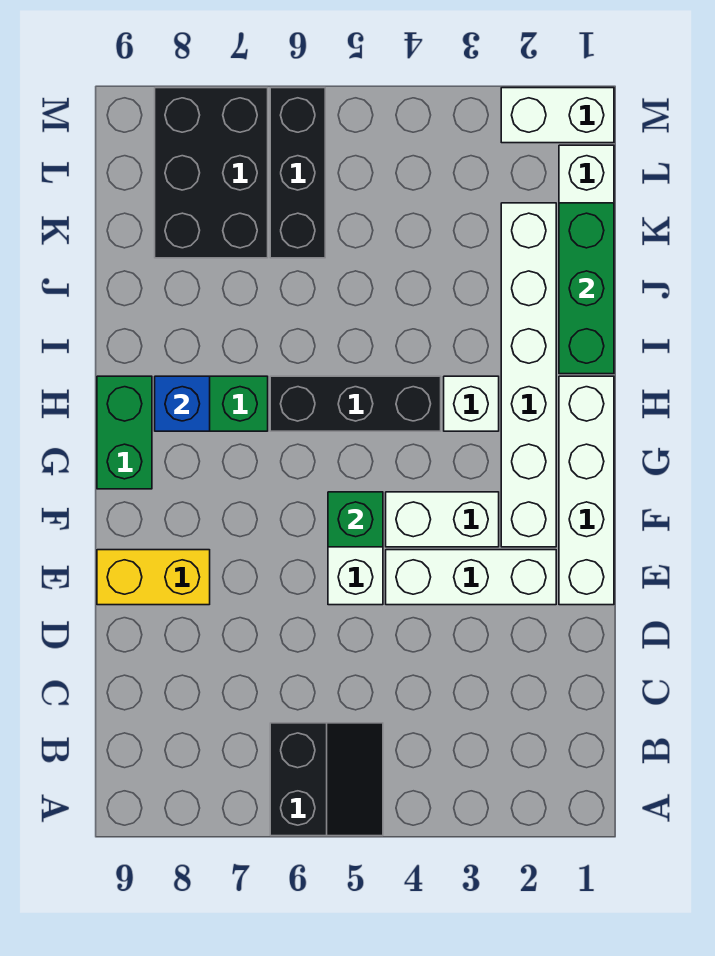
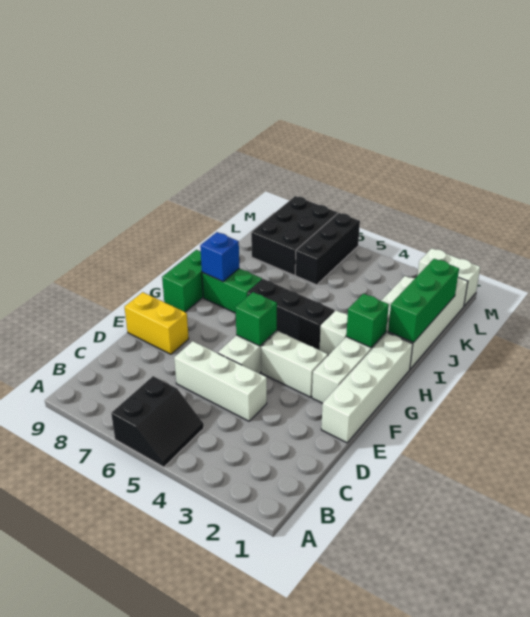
white 1x3 brick [386,550,556,605] -> white 1x3 brick moved to [174,341,267,421]
none -> green 1x1 brick [346,293,389,348]

